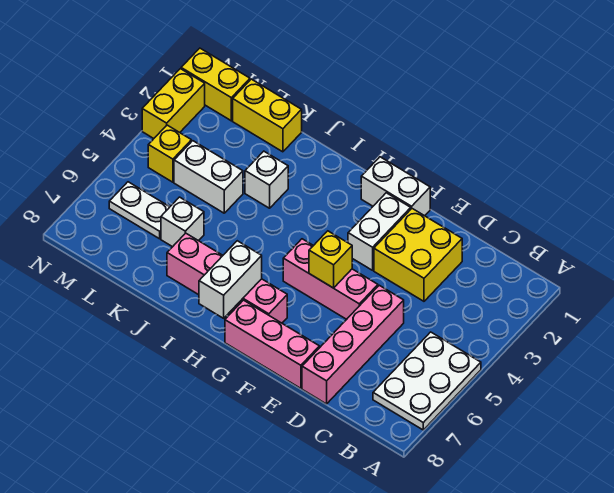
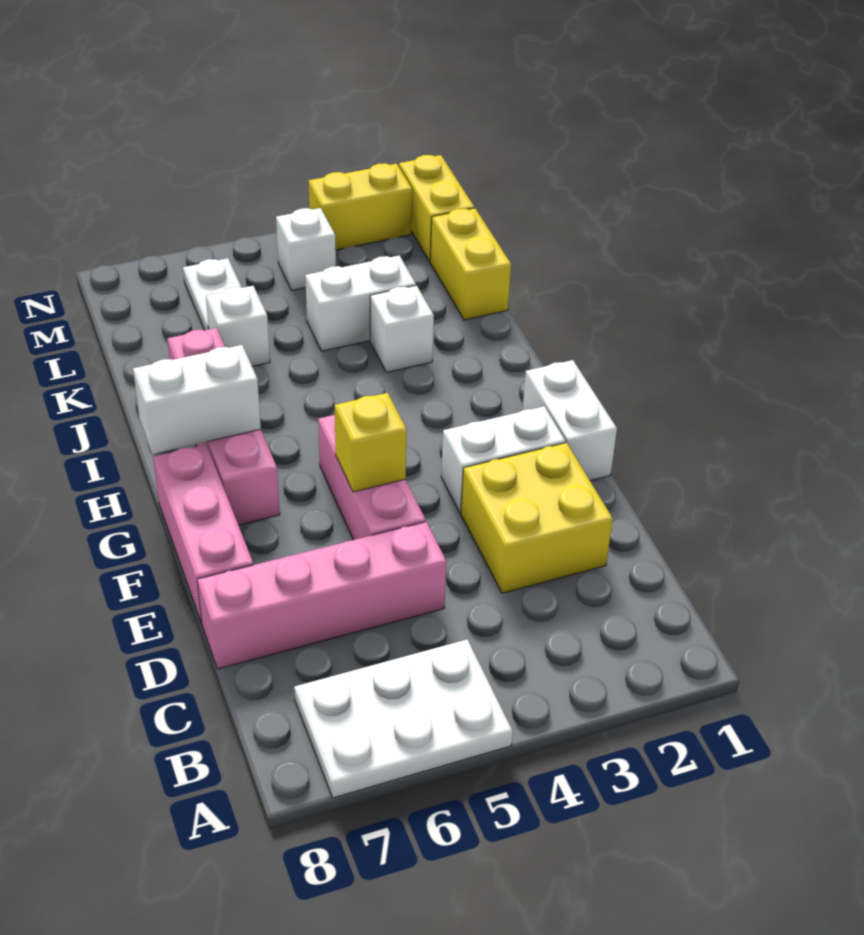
white 1x2 brick [174,141,243,213] -> white 1x2 brick turned to [305,255,416,351]
yellow 1x1 brick [148,125,191,182] -> white 1x1 brick [276,208,336,290]

